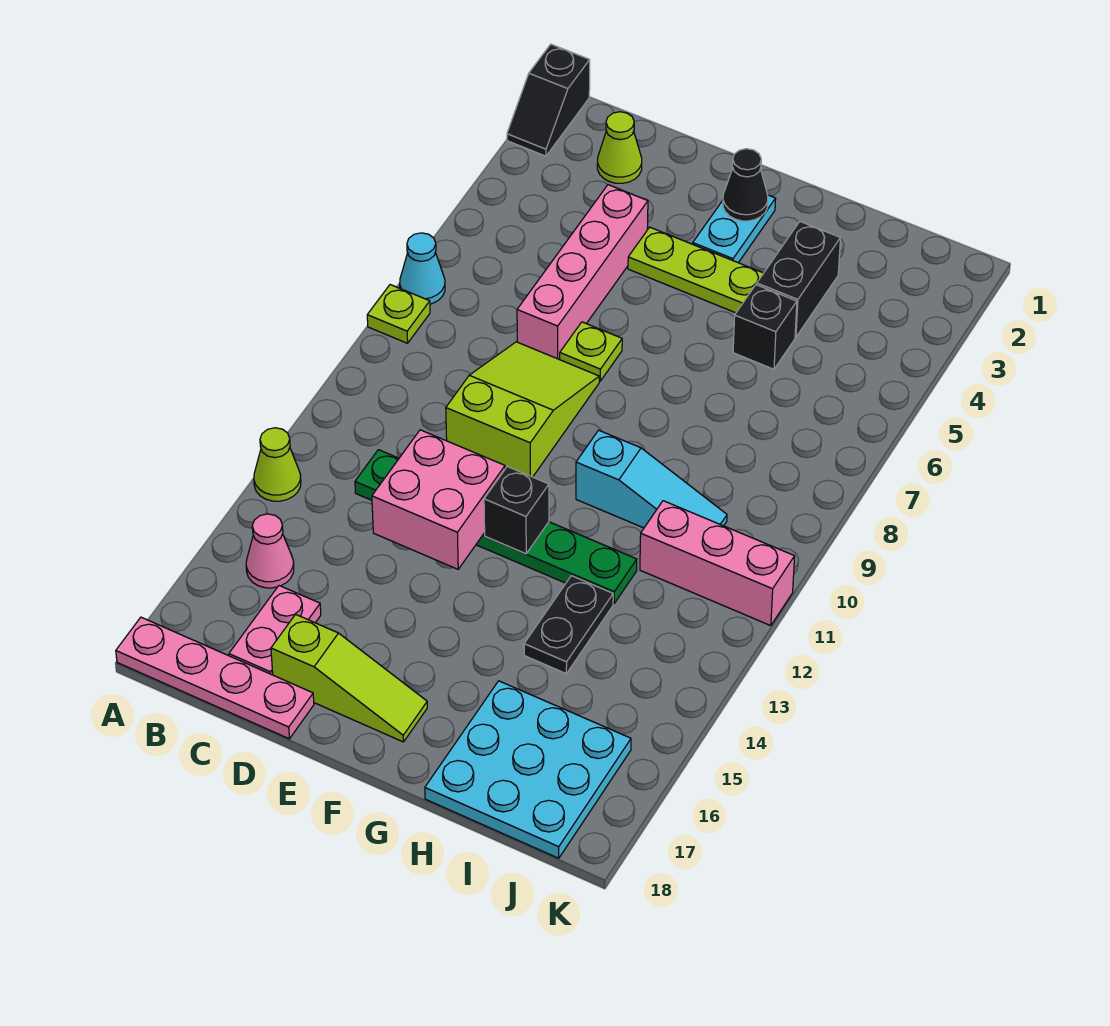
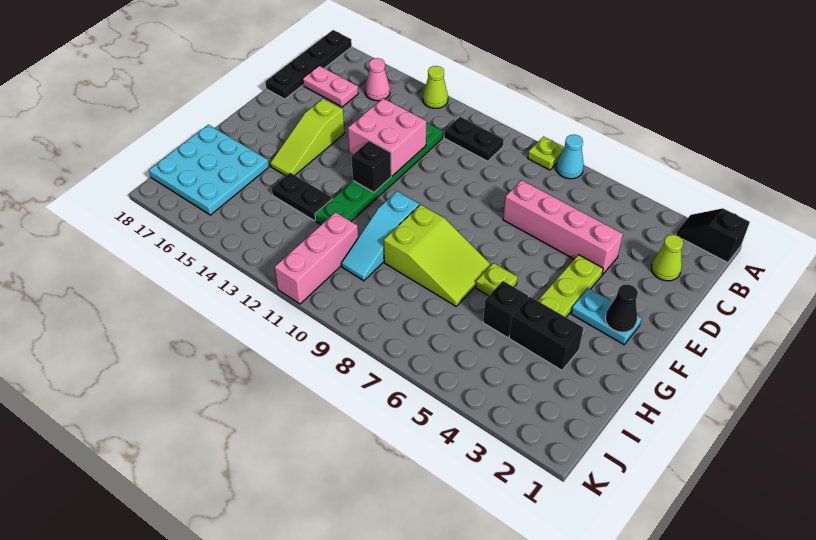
pink 1x4 plate [116,617,314,739] -> black 1x4 plate [265,30,352,99]
none -> black 1x2 plate [444,117,504,161]
lime 2x3 slope [446,342,599,477] -> lime 2x3 slope moved to [384,205,491,306]
lime 1x3 slope [271,614,427,742] -> lime 1x3 slope moved to [270,99,345,176]
lime 1x1 plate [560,322,622,381] -> lime 1x1 plate moved to [476,263,517,296]

